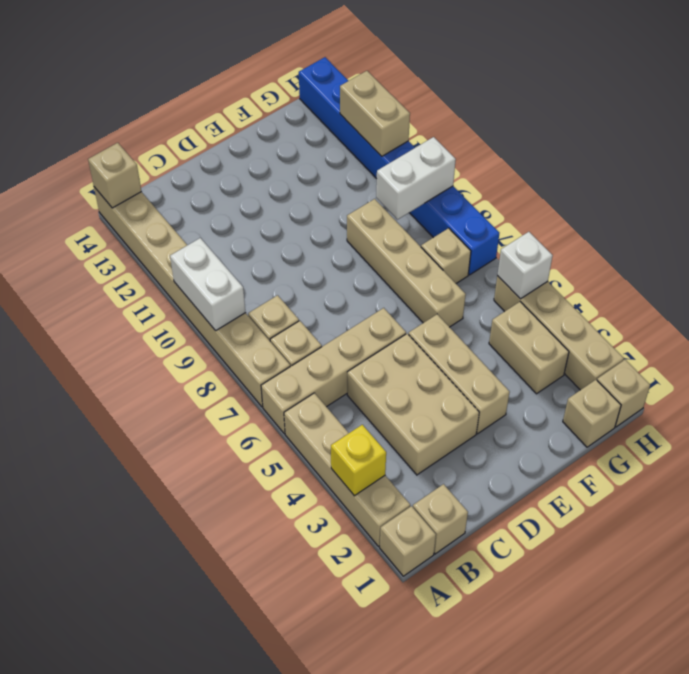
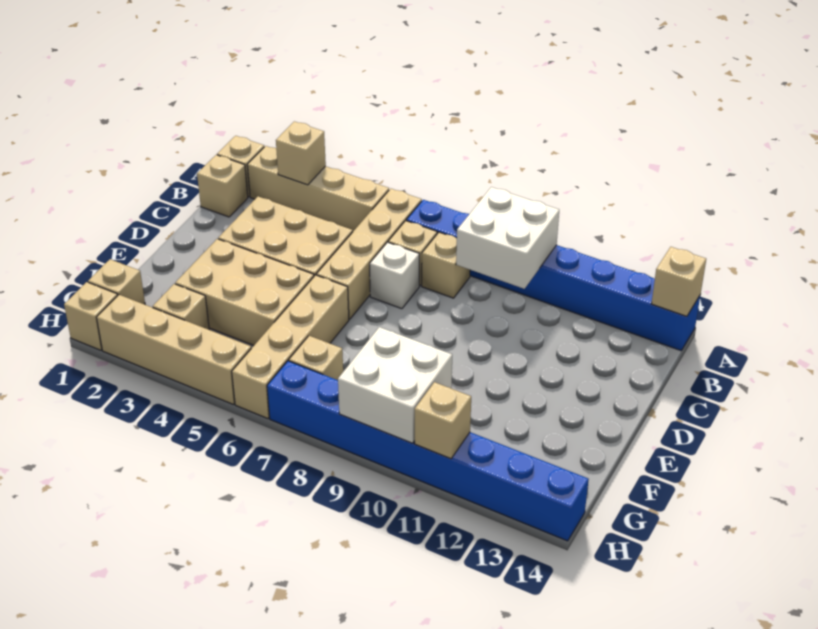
yellow 1x1 brick [331,425,386,496] -> tan 1x1 brick [276,121,326,185]
tan 1x8 brick [94,187,290,407] -> blue 1x8 brick [406,200,700,350]
white 1x2 brick [170,238,246,331] -> white 2x2 brick [456,187,559,289]
tan 1x3 brick [409,314,510,434] -> tan 2x3 brick [175,239,314,345]
tan 1x4 brick [347,199,466,327] -> tan 1x4 brick turned to [232,275,349,419]
tan 1x2 brick [489,302,569,394] -> tan 1x1 brick [153,284,209,330]
white 1x2 brick [376,137,456,220] -> white 2x2 brick [338,327,452,443]
white 1x1 brick [497,232,553,299] -> white 1x1 brick moved to [370,242,419,309]
tan 1x2 brick [340,71,410,156] -> tan 1x1 brick [415,382,471,459]

